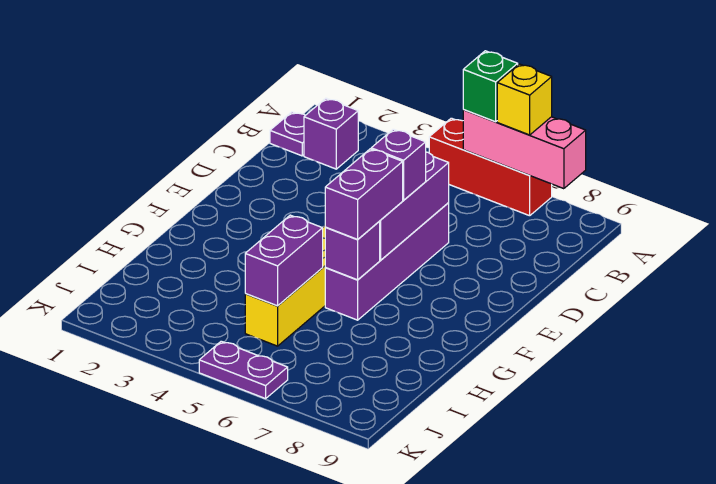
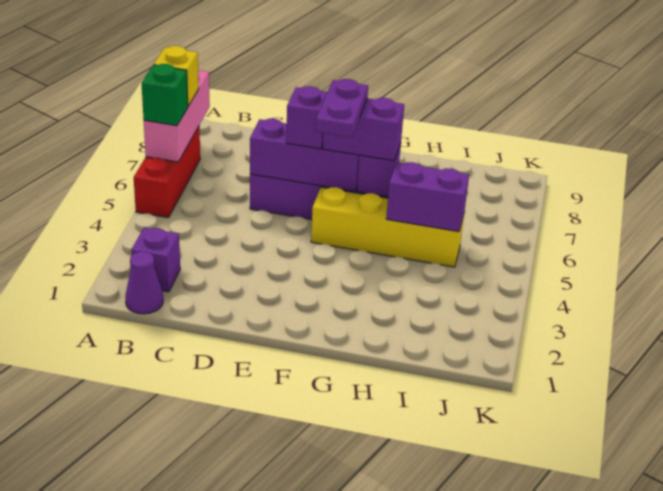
purple 1x1 plate [270,112,305,156] -> purple 1x1 cone [125,252,163,314]
purple 1x2 plate [199,341,288,399] -> purple 1x2 plate moved to [316,79,368,137]

